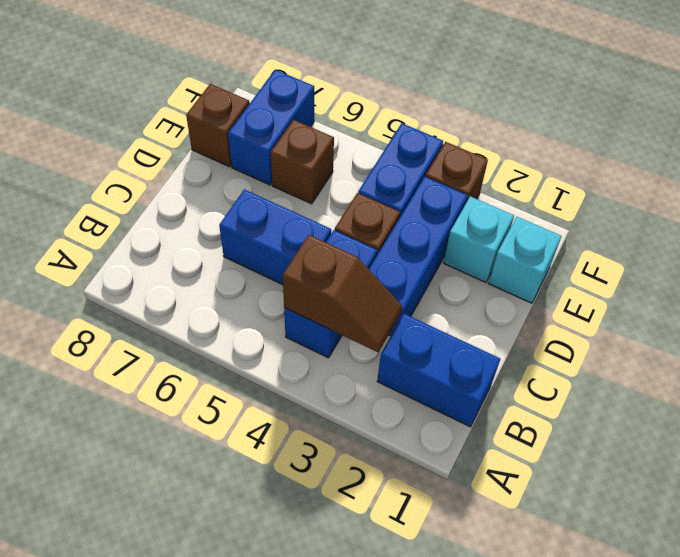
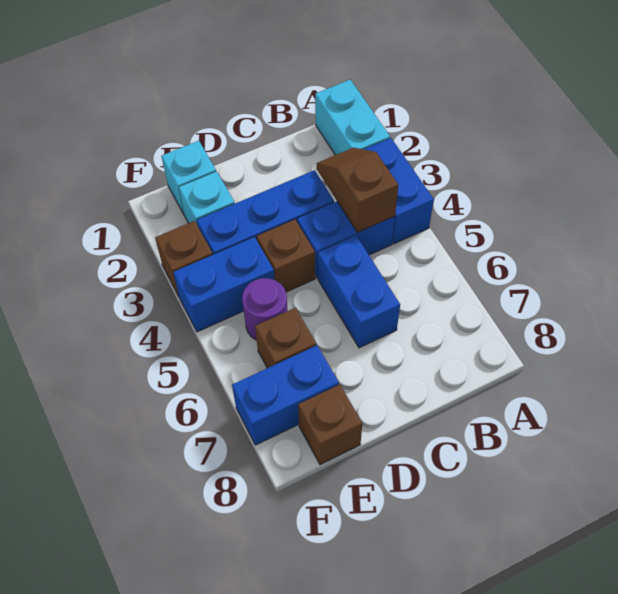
none -> cyan 1x2 brick [315,80,390,155]
blue 1x2 brick [377,314,500,427] -> blue 1x2 brick moved to [364,138,434,244]
none -> purple 1x1 round brick [242,278,288,340]

